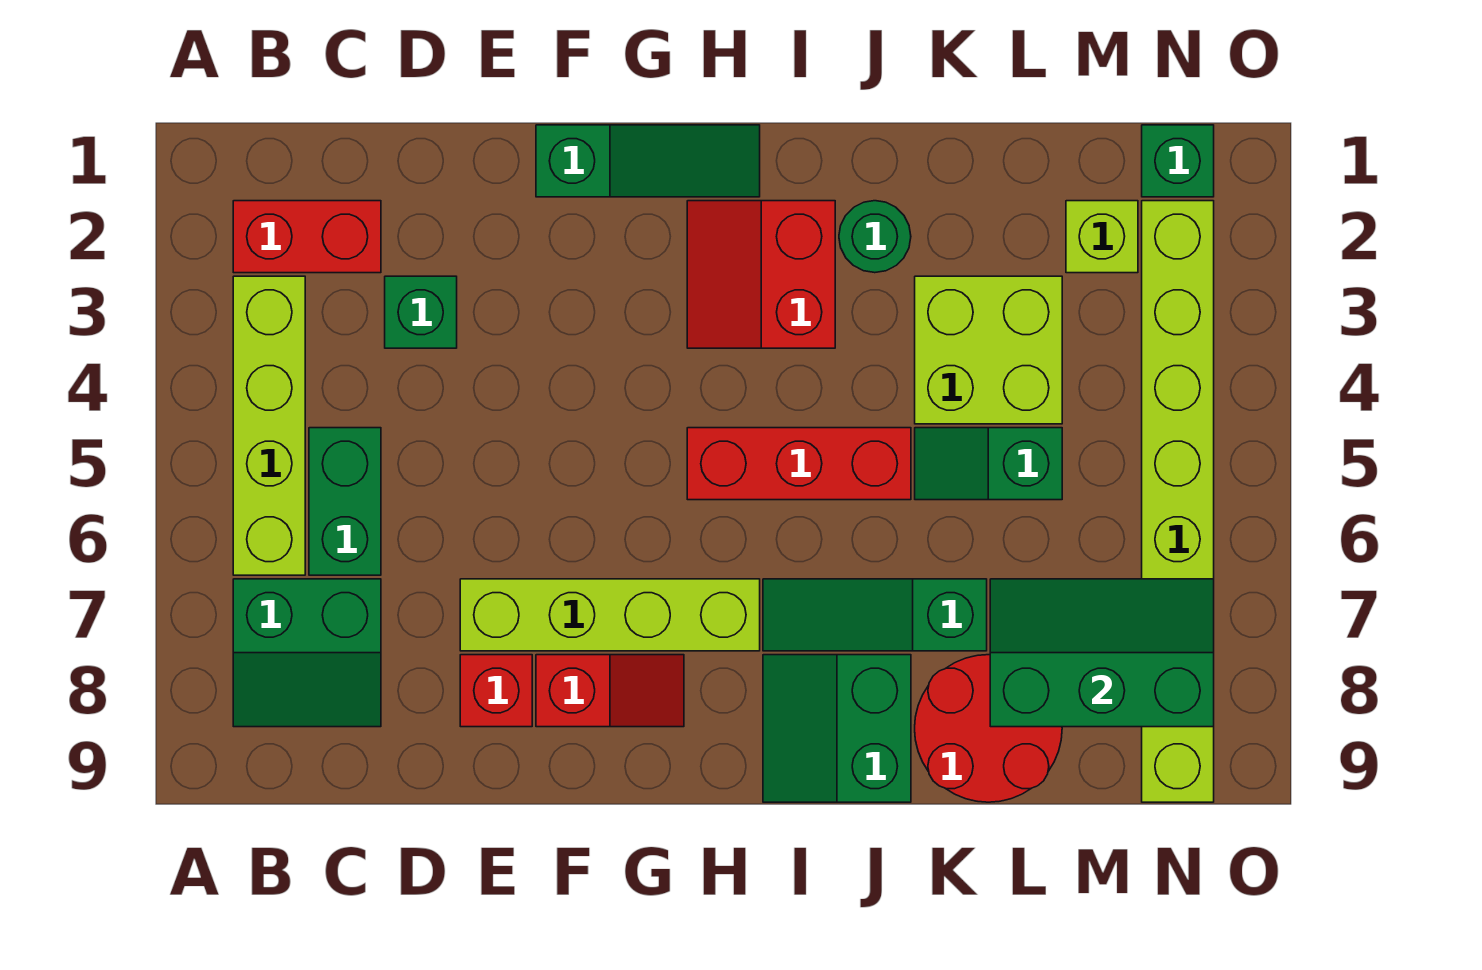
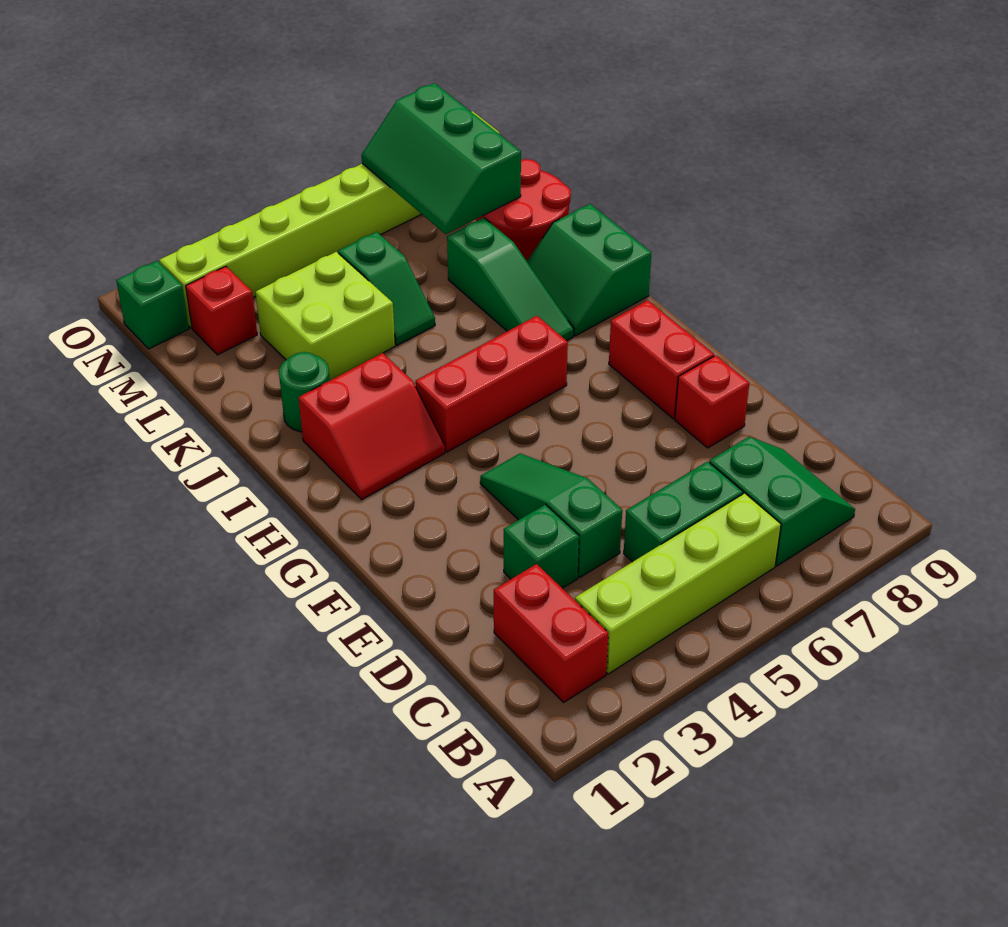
lime 1x4 brick [460,579,760,651] -> none
green 1x3 slope [536,125,760,197] -> green 1x3 slope moved to [480,453,622,577]
red 1x2 slope [536,655,684,727] -> red 1x2 brick [609,300,714,419]
red 1x3 brick [687,428,911,500] -> red 1x3 brick turned to [416,316,568,452]
green 2x2 slope [763,655,911,802] -> green 2x2 slope turned to [527,204,651,336]
lime 1x1 brick [1066,201,1138,273] -> red 1x1 brick [186,266,257,355]

